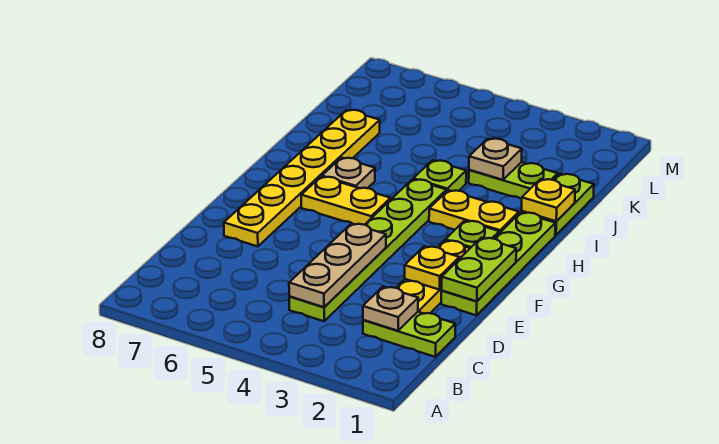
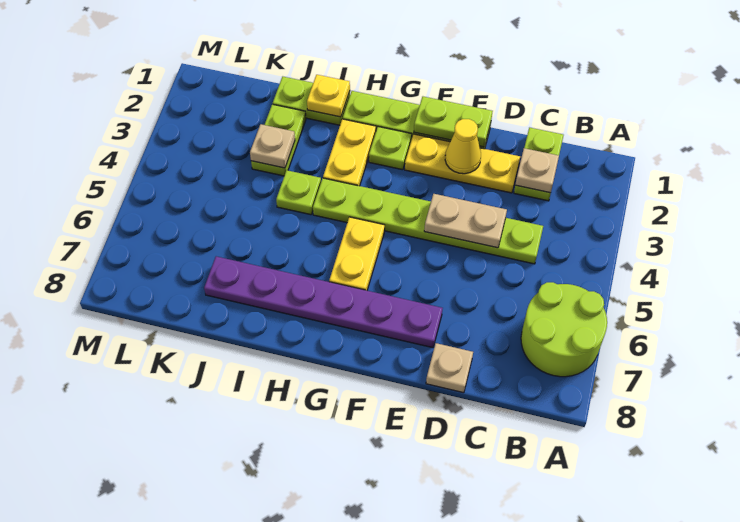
none -> lime 2x2 round brick [521,282,607,377]
tan 1x3 plate [289,224,386,307] -> tan 1x2 plate [424,194,507,248]
yellow 1x1 plate [405,246,459,290] -> yellow 1x1 cone [445,119,481,174]
yellow 1x6 plate [224,110,380,246] -> purple 1x6 plate [204,256,443,348]
tan 1x1 plate [322,158,375,188] -> tan 1x1 plate moved to [426,343,473,393]

